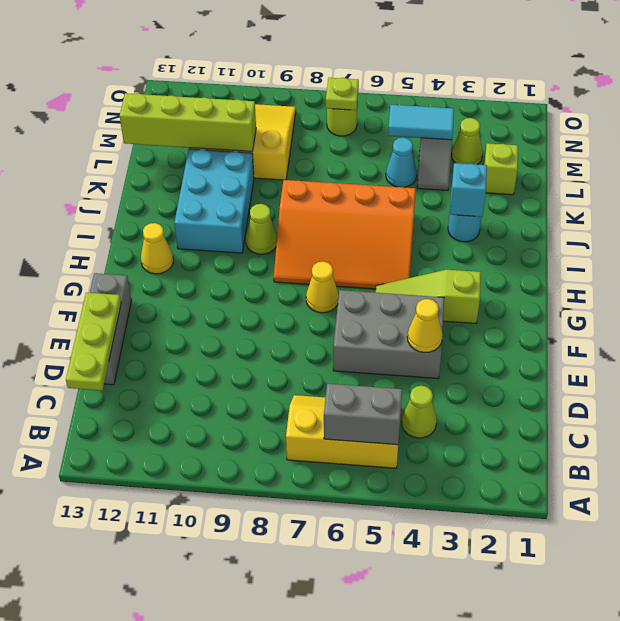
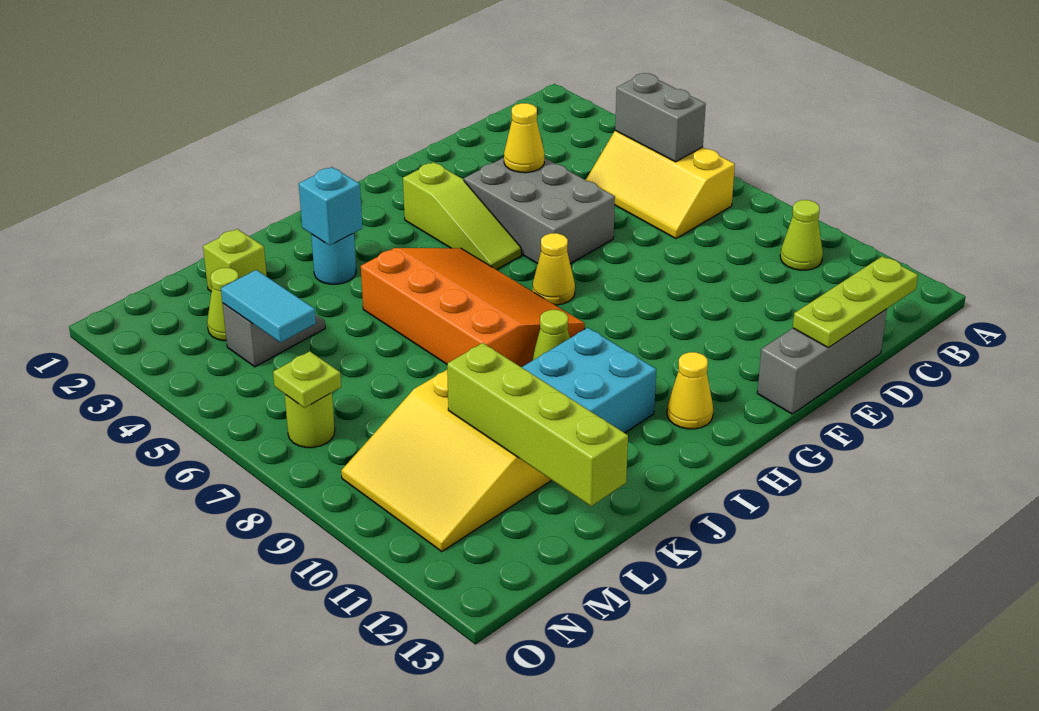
lime 1x1 cone [402,386,437,438] -> lime 1x1 cone moved to [780,200,823,270]
cyan 1x1 cone [386,138,417,187] -> none

